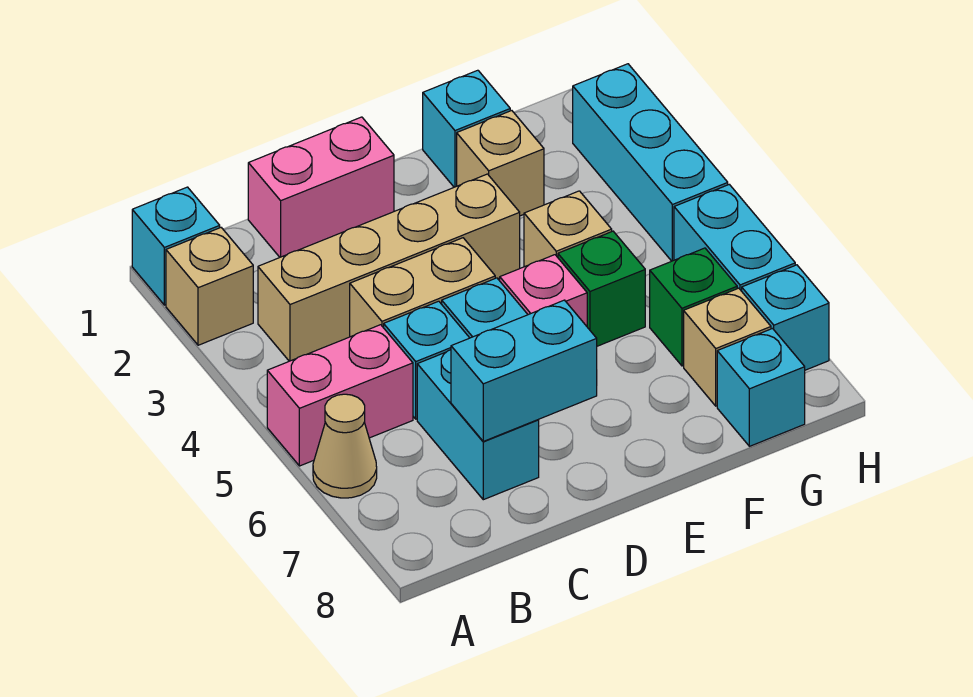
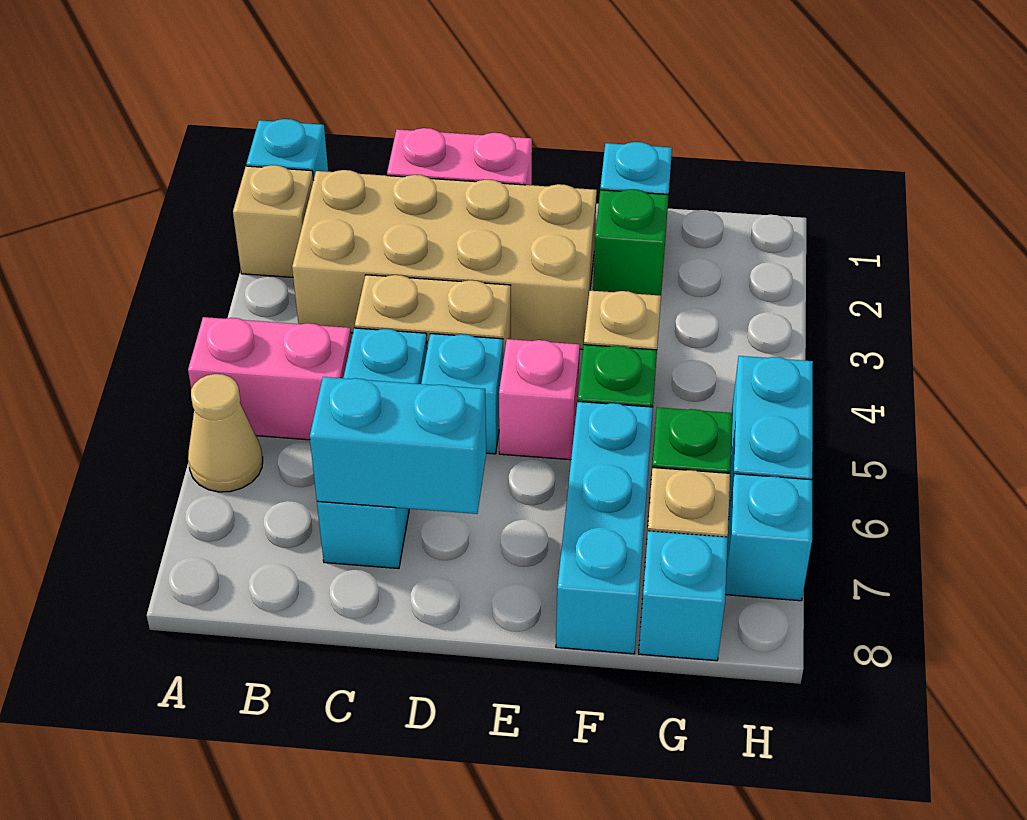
tan 1x4 brick [258,174,520,361] -> tan 2x4 brick [292,170,597,350]
tan 1x1 brick [457,111,544,216] -> green 1x1 brick [593,189,669,296]
cyan 1x3 brick [573,64,728,261] -> cyan 1x3 brick moved to [556,401,653,654]

